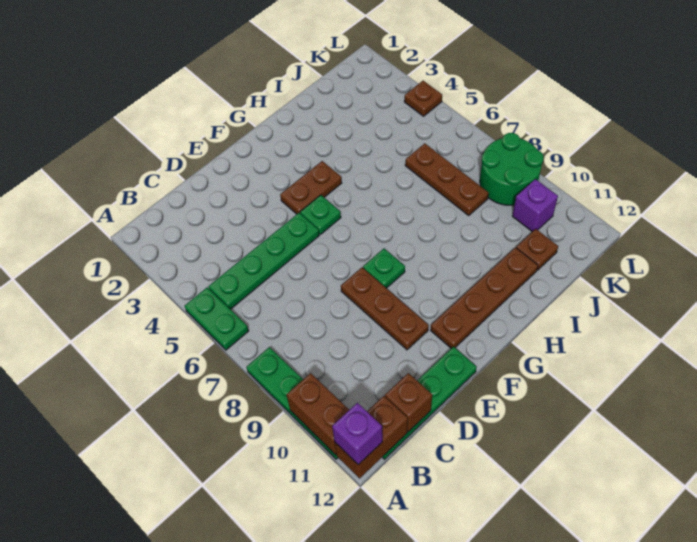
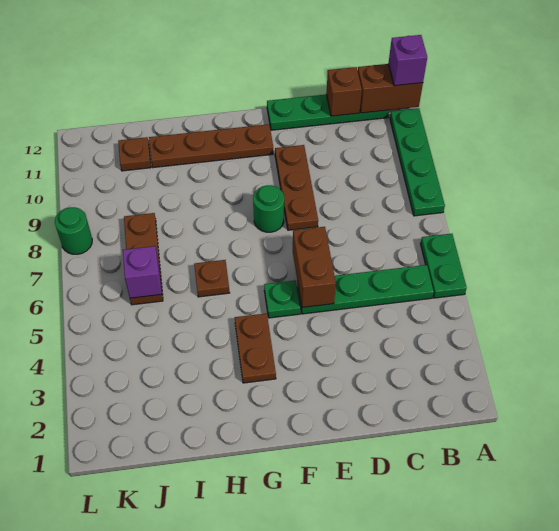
brown 1x2 brick [286,373,349,455] -> brown 1x2 brick moved to [293,227,336,307]
brown 1x2 plate [280,161,342,214] -> brown 1x2 plate turned to [235,313,276,383]
green 1x1 plate [363,249,405,288] -> green 1x1 round brick [253,185,284,232]
green 2x2 round brick [480,133,544,205] -> green 1x1 round brick [55,207,92,254]
purple 1x1 brick [512,179,558,232] -> purple 1x1 brick moved to [123,246,162,298]
brown 1x1 plate [404,81,442,116] -> brown 1x1 plate moved to [194,260,230,297]

